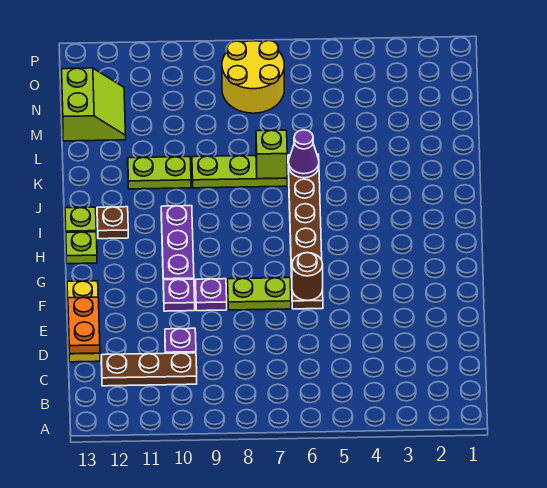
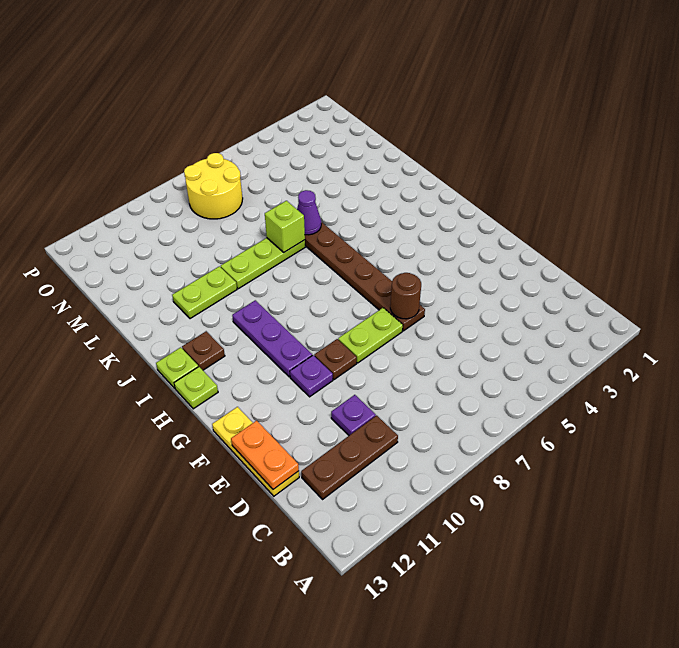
purple 1x1 plate [196,279,227,311] -> brown 1x1 plate [314,339,357,380]
lime 2x2 slope [62,68,126,141] -> none

